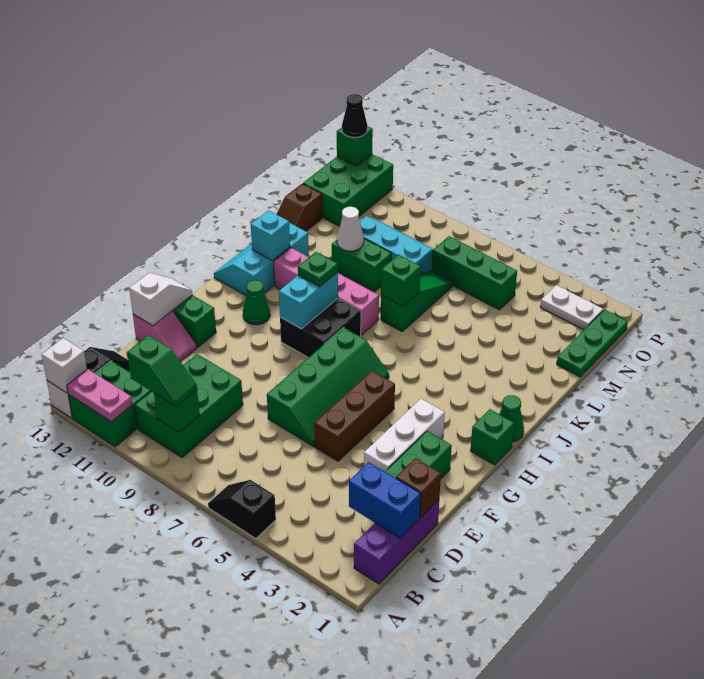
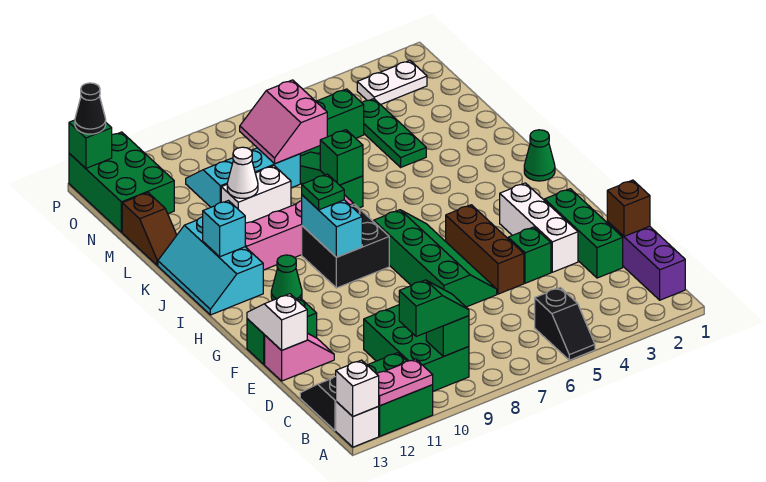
black 1x2 slope [208,480,276,538] -> black 1x2 slope turned to [535,288,595,360]
blue 1x2 brick [349,462,421,538] -> none
green 1x1 brick [471,409,514,465] -> green 1x1 brick moved to [508,227,551,283]
green 1x2 brick [332,239,391,292] -> white 1x2 brick [221,166,291,223]
green 1x3 plate [557,310,628,377] -> green 1x3 plate moved to [362,99,426,167]
none -> pink 2x2 slope [240,80,327,164]

